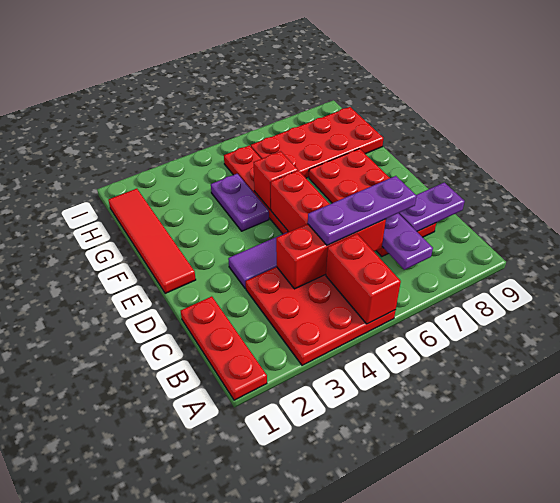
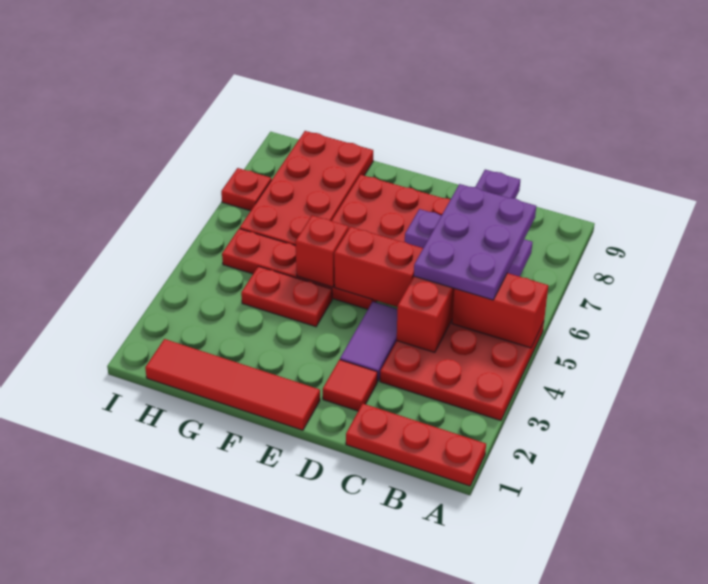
purple 1x3 plate [308,176,417,245] -> purple 2x3 plate [414,184,536,300]
none -> red 1x1 tile [323,360,378,411]
purple 1x2 plate [211,174,269,231] -> red 1x2 plate [241,266,332,327]
none -> red 1x1 plate [221,168,271,211]

